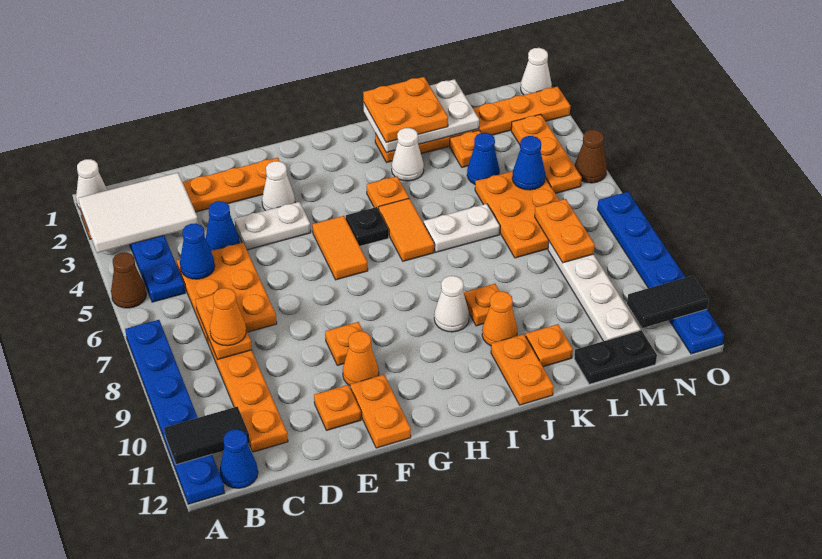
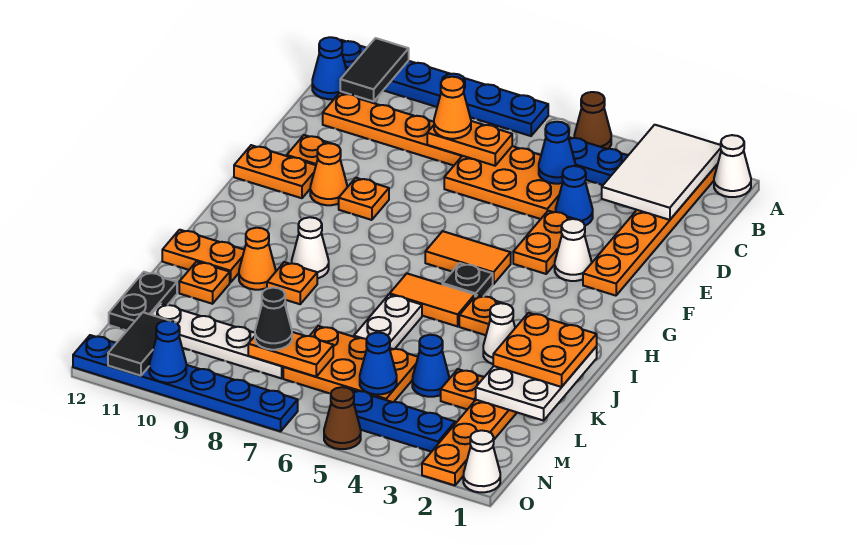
white 1x2 plate [235,202,311,250] -> orange 1x2 plate [513,211,574,274]
none -> black 1x1 cone [255,288,292,350]
orange 1x3 plate [511,114,582,193] -> blue 1x3 plate [352,390,455,452]
none -> blue 1x1 cone [149,321,186,383]

